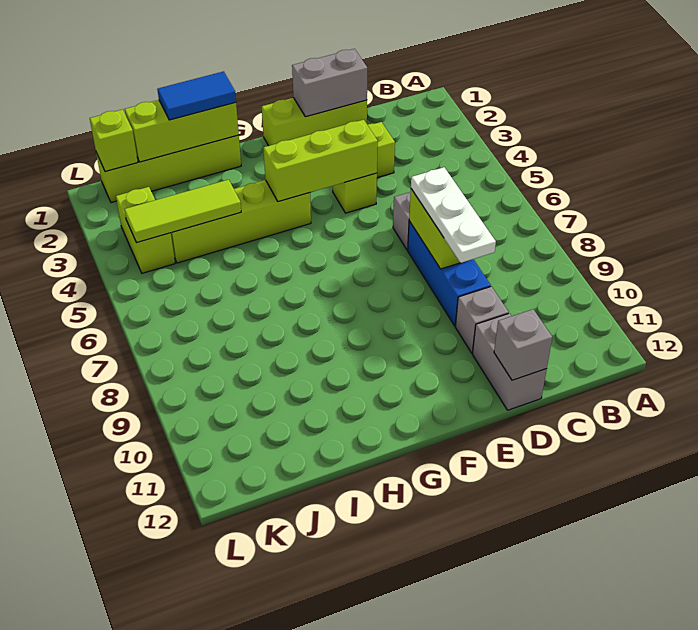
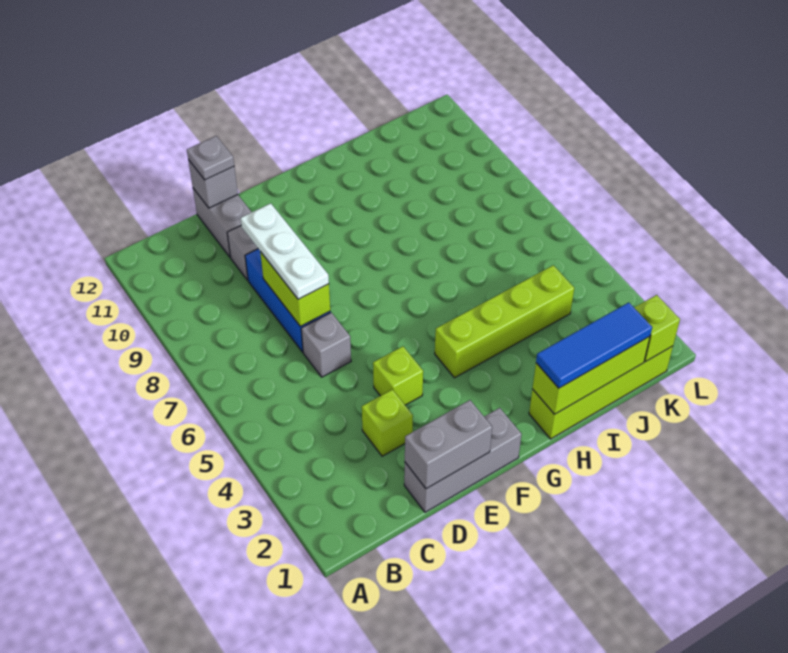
lime 1x3 brick [262,98,367,146] -> grey 1x3 brick [404,408,522,512]
none -> grey 1x1 plate [187,136,234,180]
lime 1x3 brick [263,120,378,202] -> none
blue 1x2 tile [157,71,236,120] -> blue 1x3 tile [536,303,652,388]
lime 1x3 tile [124,180,241,243] -> none
lime 1x2 brick [116,187,175,273] -> none

